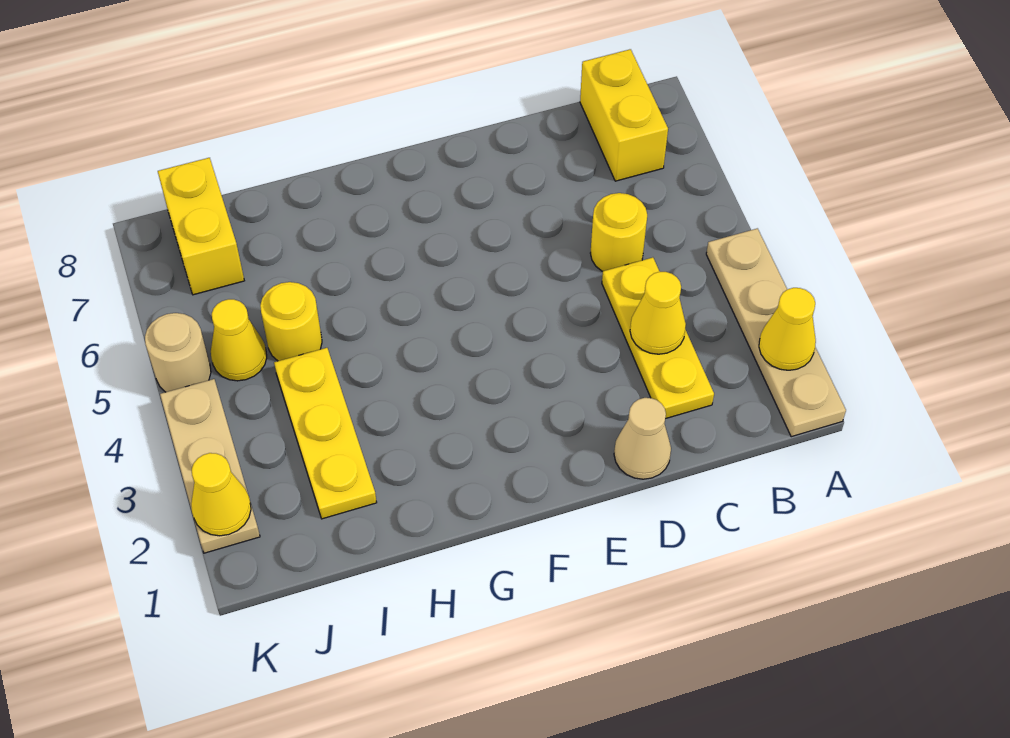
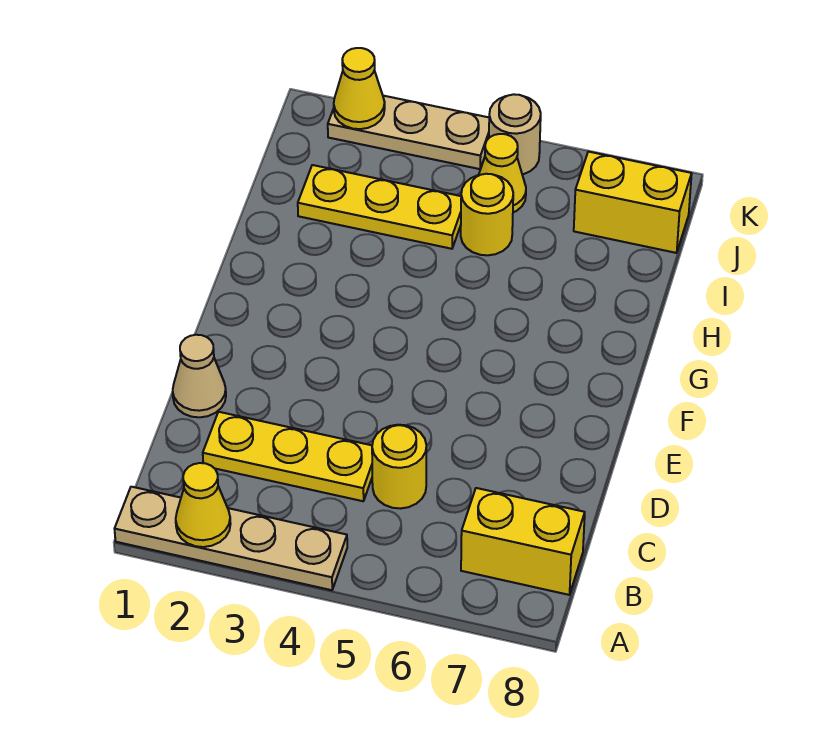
yellow 1x1 cone [630,272,686,354] -> none

